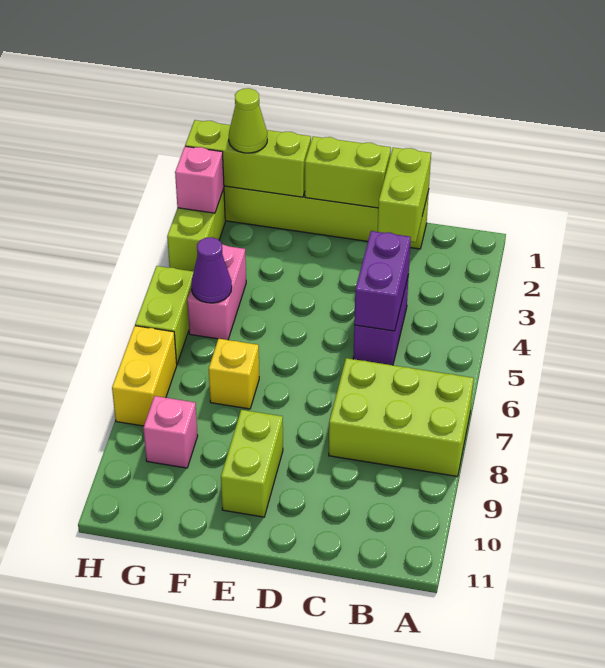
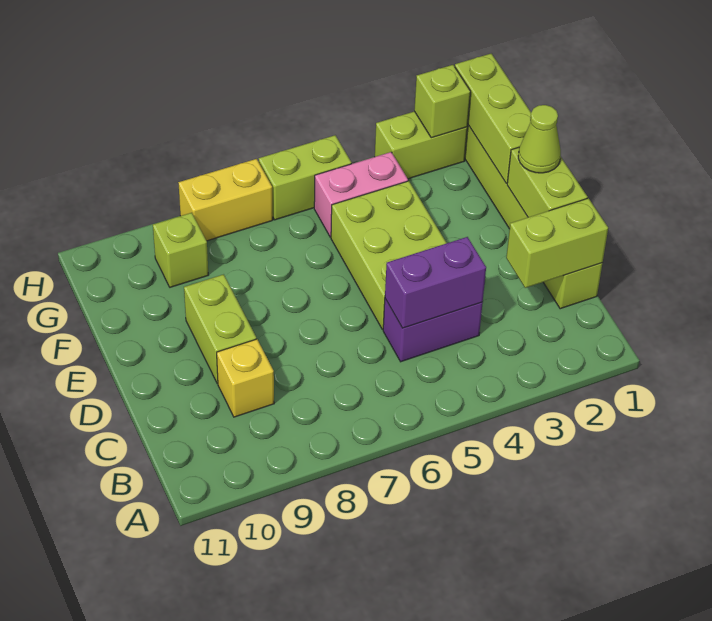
lime 2x3 brick [329,358,474,476] -> lime 2x3 brick moved to [331,181,446,330]
lime 1x2 brick [221,410,283,517] -> lime 1x2 brick turned to [184,274,256,384]
yellow 1x1 brick [209,339,259,409] -> yellow 1x1 brick moved to [217,339,274,417]
lime 1x1 cone [229,88,267,153] -> lime 1x1 cone moved to [518,105,561,173]
purple 1x1 cone [191,237,232,303] -> none
pink 1x1 brick [143,396,198,468] -> lime 1x1 brick [153,213,208,287]
pink 1x1 brick [175,146,224,213] -> lime 1x1 brick [414,65,471,138]

